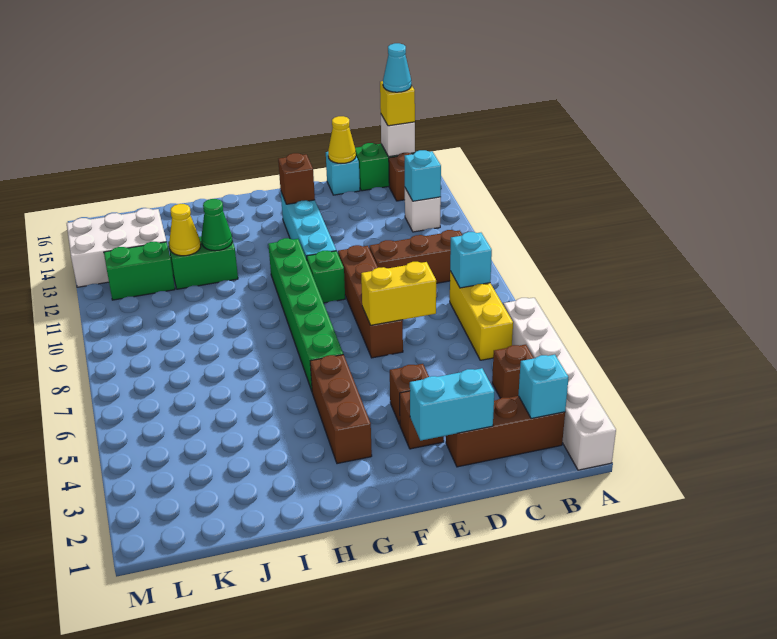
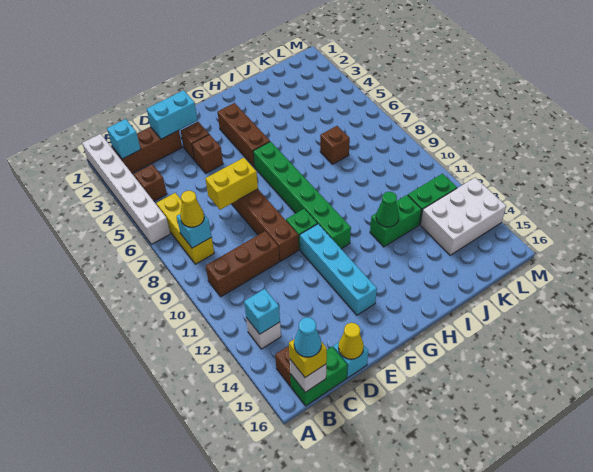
brown 1x1 brick [278,153,315,204] -> brown 1x1 brick moved to [320,126,350,164]
yellow 1x1 cone [169,204,201,256] -> yellow 1x1 cone moved to [180,191,204,227]

